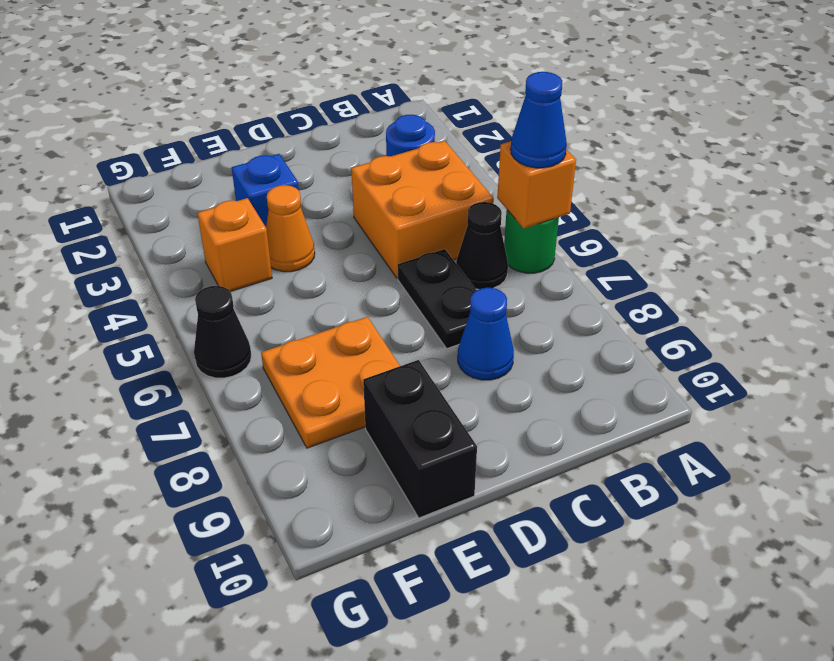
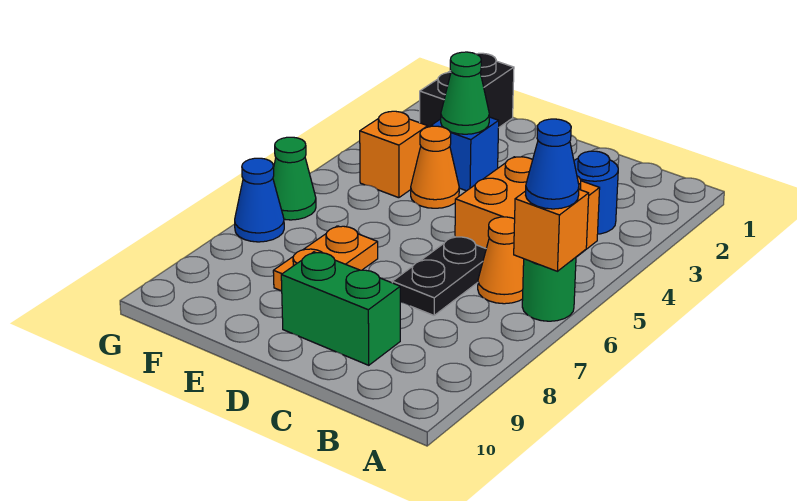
black 1x1 cone [456,202,508,289] -> orange 1x1 cone [478,217,524,304]
blue 1x1 cone [458,288,514,380] -> blue 1x1 cone moved to [235,158,284,242]
none -> green 1x2 brick [281,252,400,365]
none -> green 1x1 cone [441,52,489,134]
orange 2x2 plate [261,317,400,448] -> orange 1x2 plate [273,226,378,291]
black 1x2 brick [363,360,477,518] -> black 1x2 brick moved to [420,53,514,127]
black 1x1 cone [194,286,251,378] -> green 1x1 cone [273,137,316,220]

